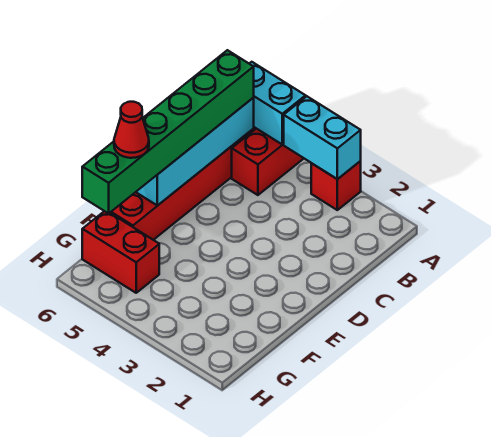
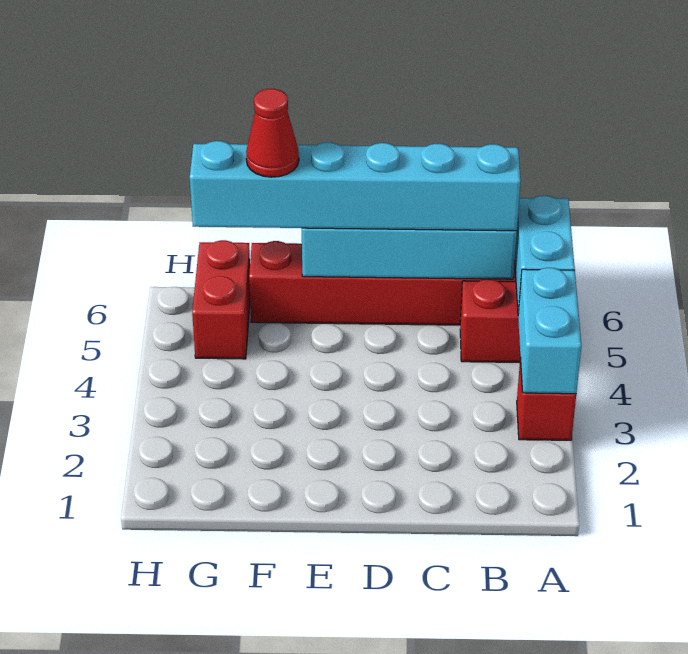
green 1x6 brick [82,50,254,213] -> cyan 1x6 brick [190,141,521,231]

